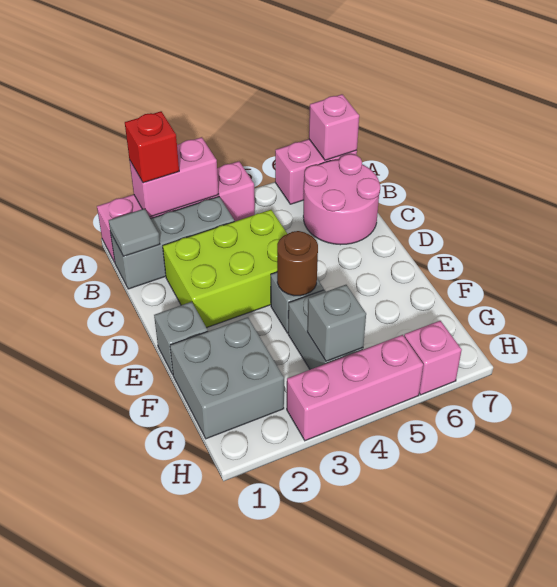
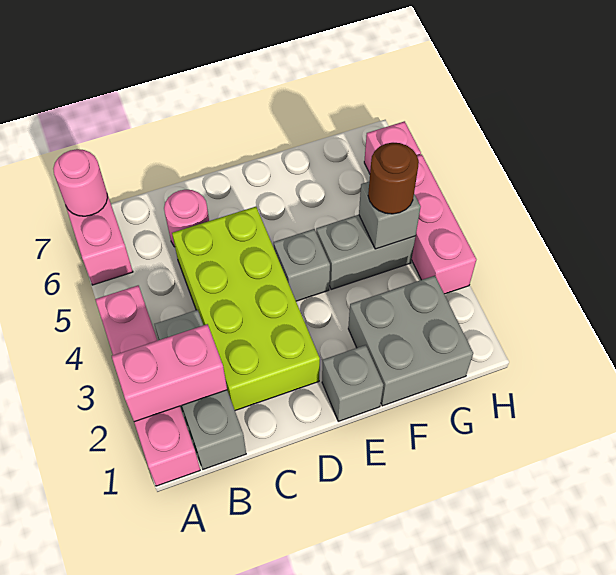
pink 1x2 brick [129,137,219,217] -> pink 1x2 brick turned to [112,324,227,422]
red 1x1 brick [125,111,179,183] -> none
pink 1x1 brick [309,94,359,160] -> pink 1x1 round brick [53,149,108,216]
grey 1x1 tile [109,209,160,256] -> none
pink 2x2 round brick [303,154,380,245] -> pink 1x1 round brick [164,190,209,247]
lime 2x3 brick [163,210,287,328] -> lime 2x4 brick [172,207,320,411]
brown 1x1 round brick [277,231,318,296] -> brown 1x1 round brick moved to [368,143,419,214]

